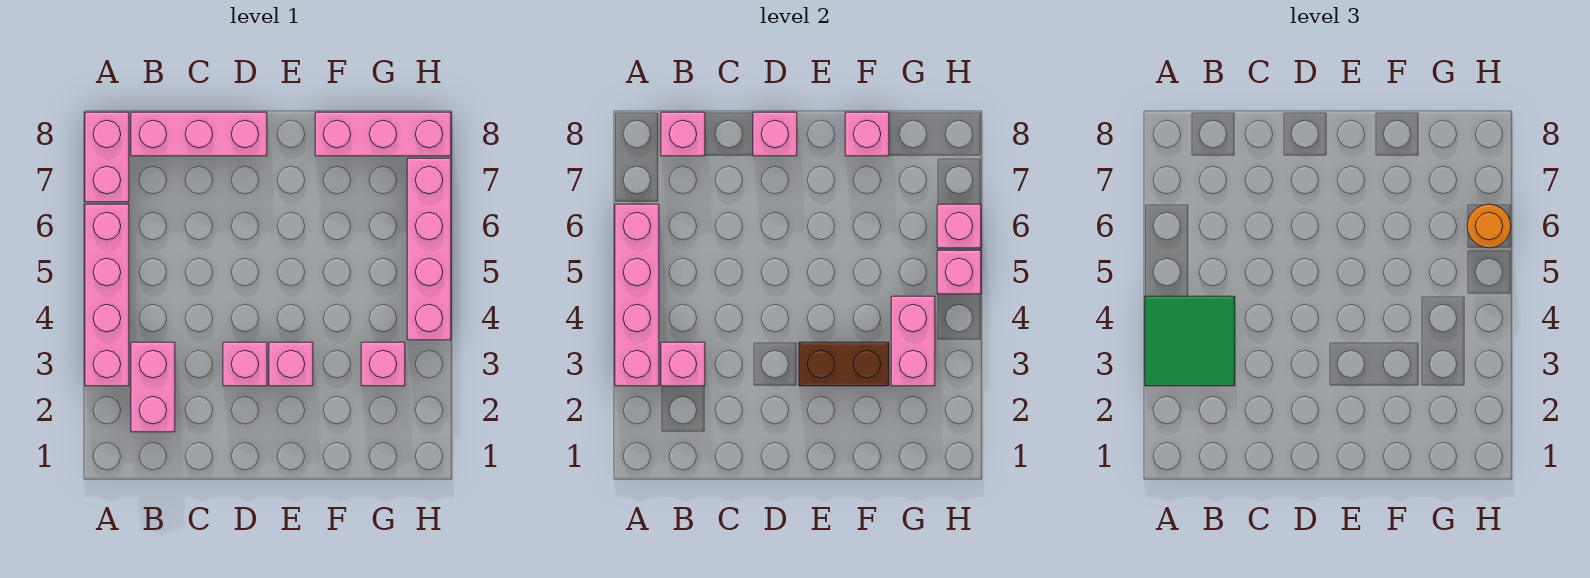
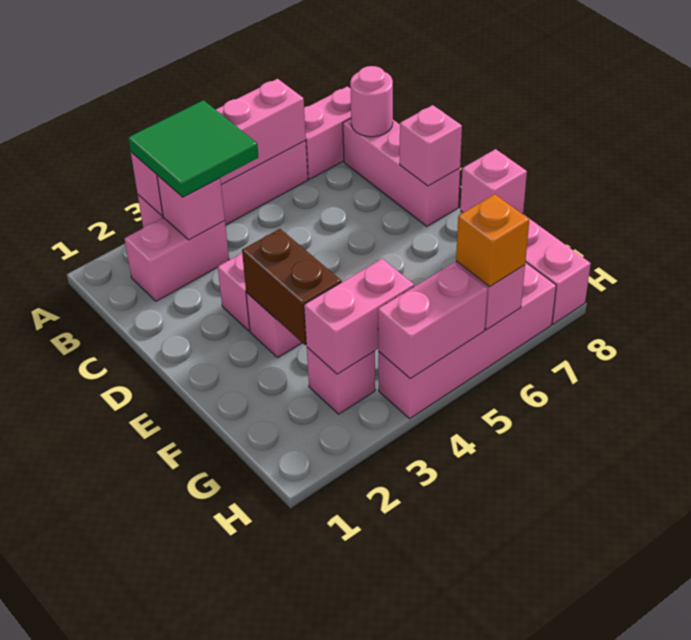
pink 1x1 brick [661,112,705,156] -> pink 1x1 round brick [350,66,393,137]
pink 1x1 brick [937,250,981,294] -> pink 1x2 brick [378,263,488,379]
orange 1x1 round brick [1467,204,1511,248] -> orange 1x1 brick [456,194,529,287]

